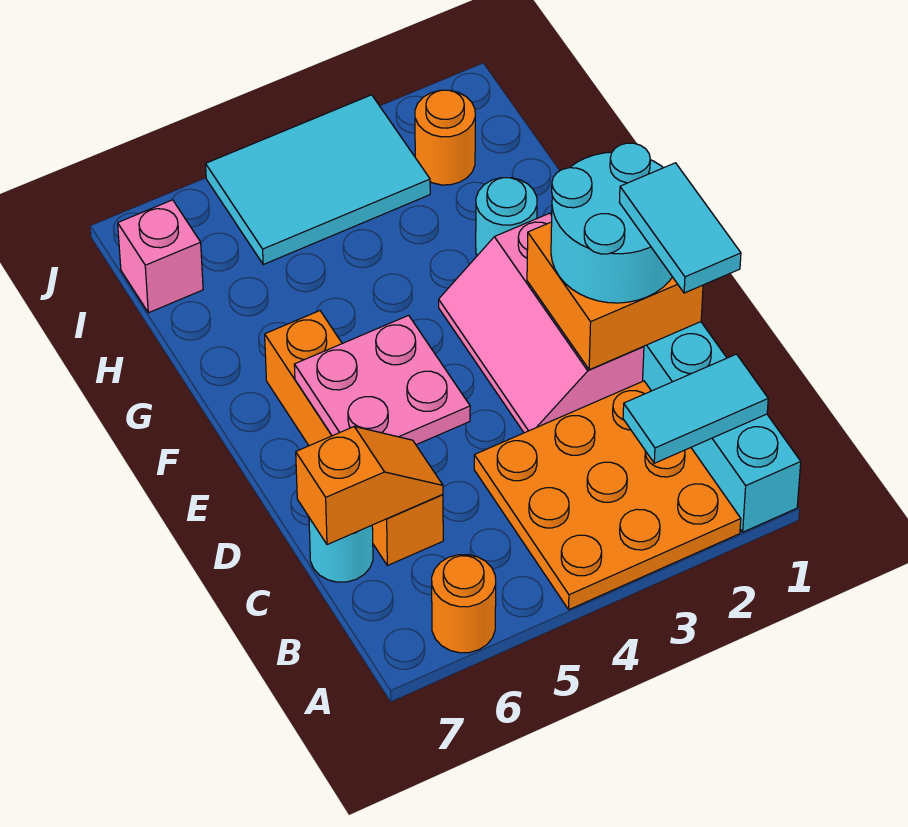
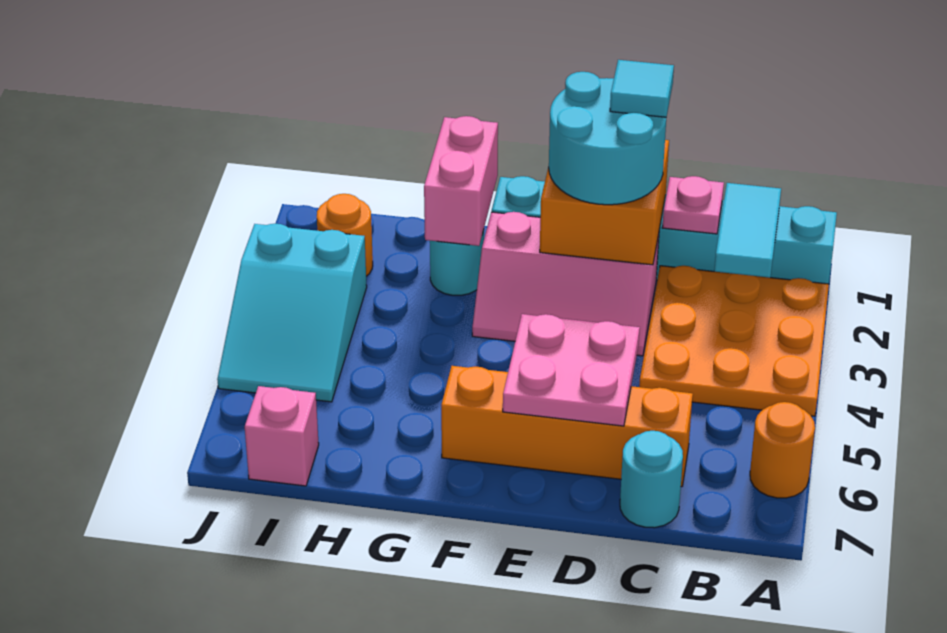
none -> pink 1x1 plate [662,176,724,234]
cyan 1x2 tile [619,163,741,293] -> cyan 1x1 tile [610,60,674,117]
orange 1x2 slope [296,426,443,545] -> none
none -> pink 1x2 brick [424,116,498,246]
cyan 2x3 tile [206,95,430,264] -> cyan 2x3 slope [217,224,367,402]

